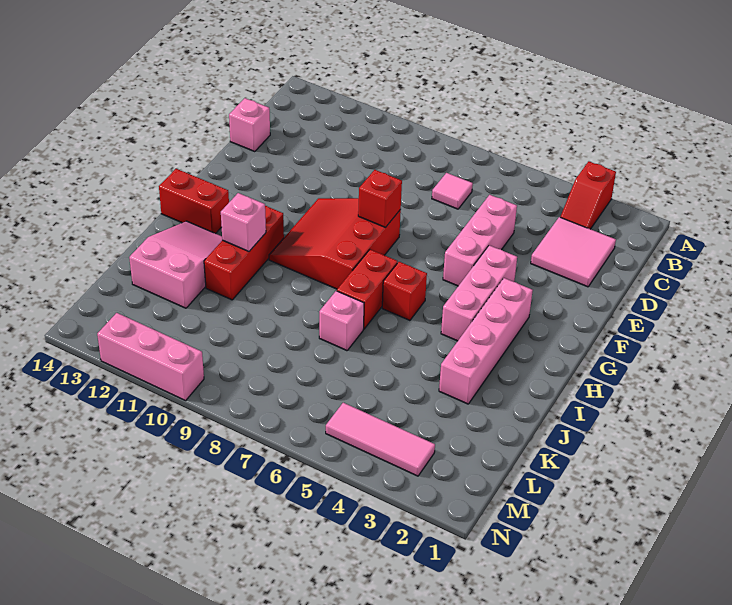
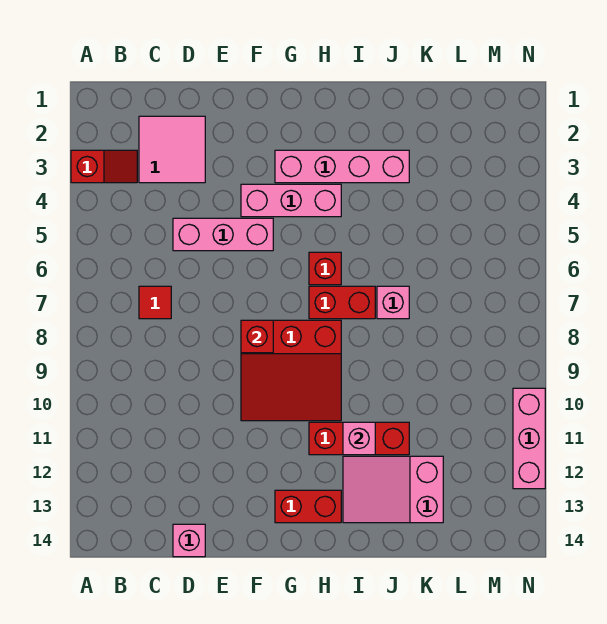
pink 1x1 tile [432,173,473,209] -> red 1x1 tile [139,286,171,319]
red 1x2 brick [159,169,229,234] -> red 1x2 brick turned to [275,490,341,523]
pink 1x3 tile [326,403,435,476] -> none

